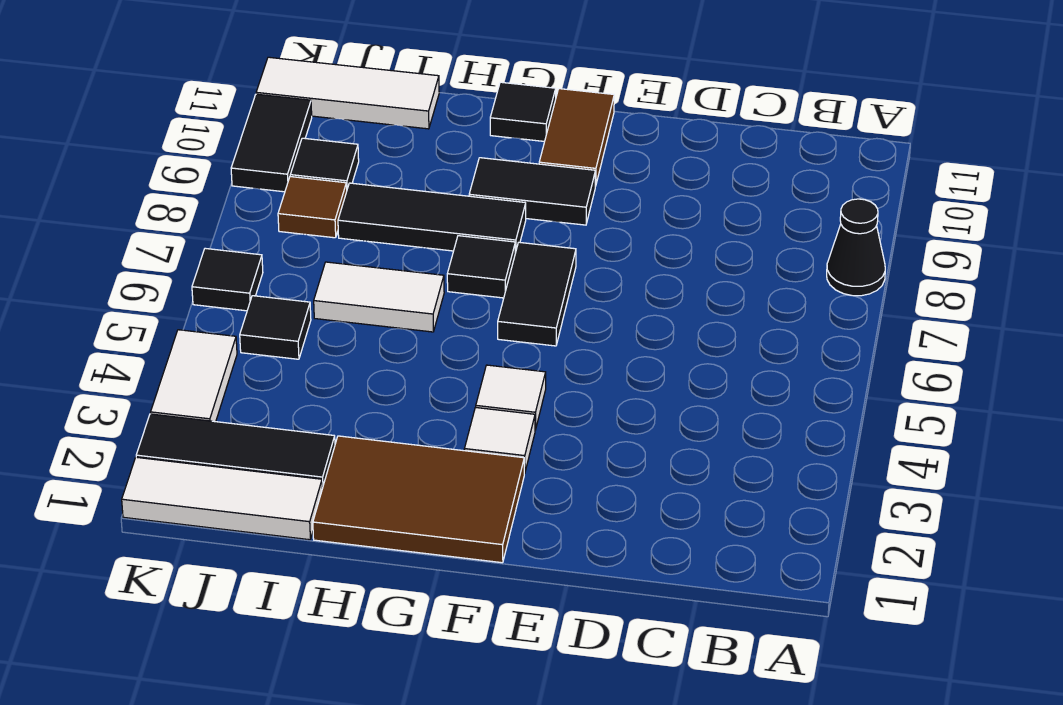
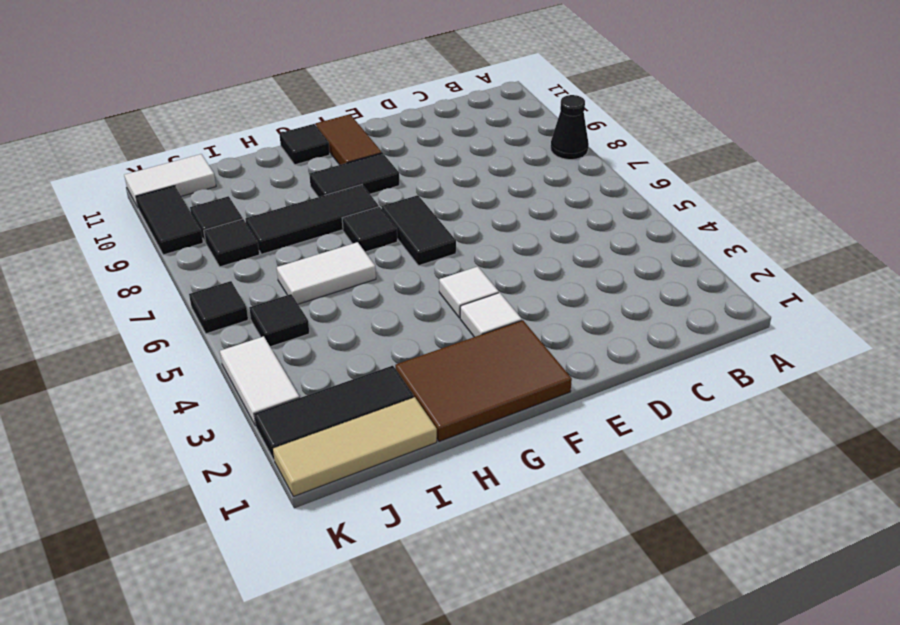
white 1x3 tile [122,457,322,540] -> tan 1x3 tile [273,397,437,497]
white 1x3 tile [256,57,439,129] -> white 1x2 tile [124,154,216,207]
brown 1x1 tile [278,177,347,238] -> black 1x1 tile [204,219,259,267]

